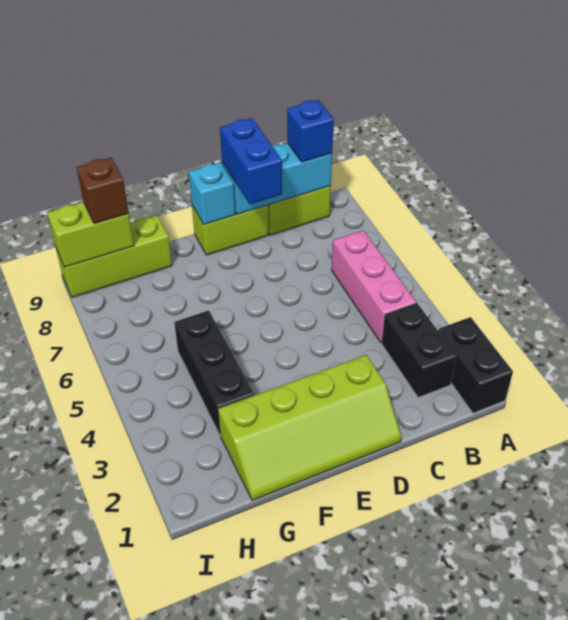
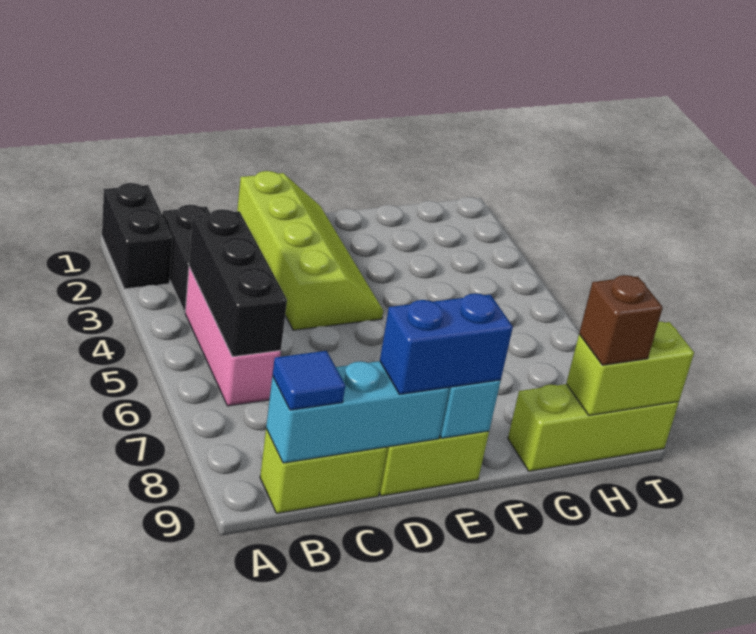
blue 1x1 brick [287,100,334,162] -> blue 1x1 tile [273,351,345,410]
lime 2x4 slope [218,355,402,500] -> lime 2x4 slope turned to [237,171,383,330]
blue 1x2 brick [220,118,282,204] -> blue 1x2 brick turned to [380,294,513,394]
black 1x3 brick [174,310,254,436] -> black 1x3 brick moved to [189,209,287,357]

